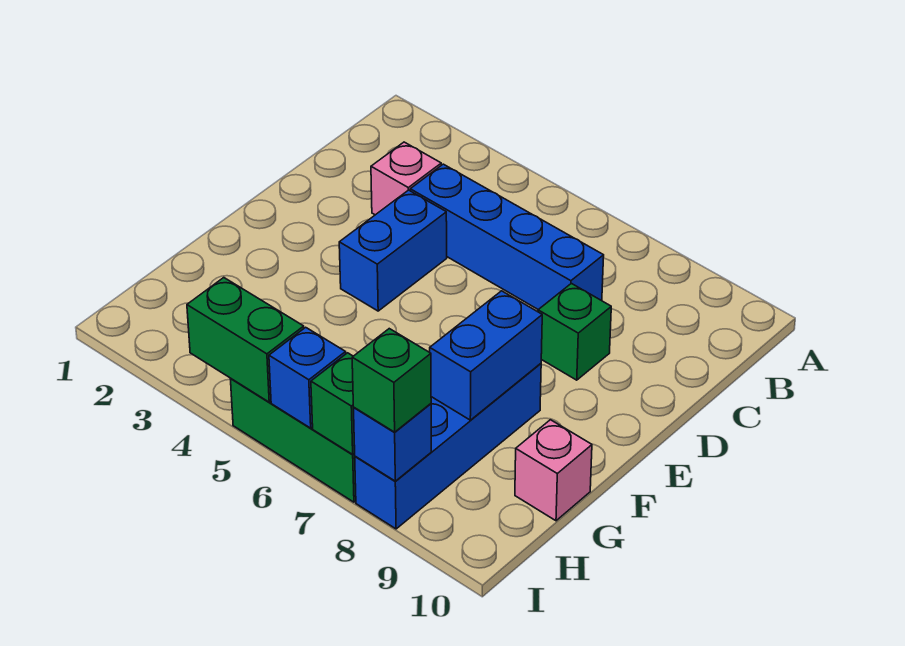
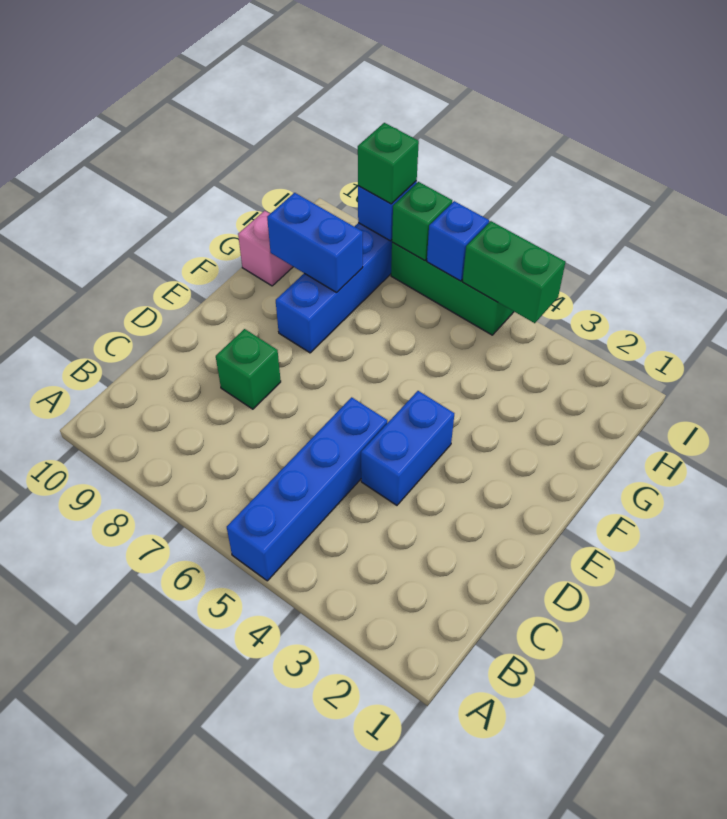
pink 1x1 brick [371,142,441,215] -> none
blue 1x4 brick [410,164,604,310] -> blue 1x4 brick turned to [227,397,387,581]
blue 1x2 brick [430,291,542,420] -> blue 1x2 brick turned to [267,193,363,292]

